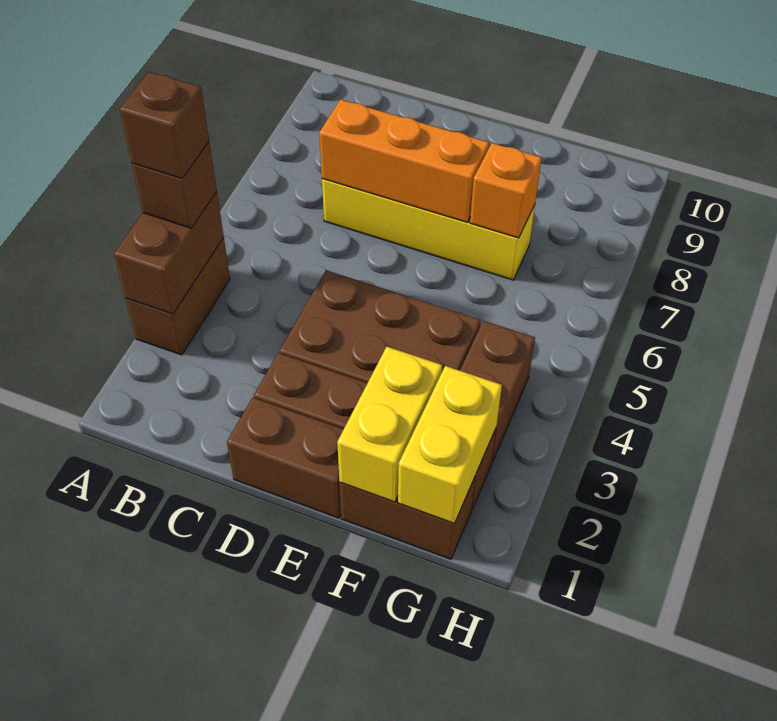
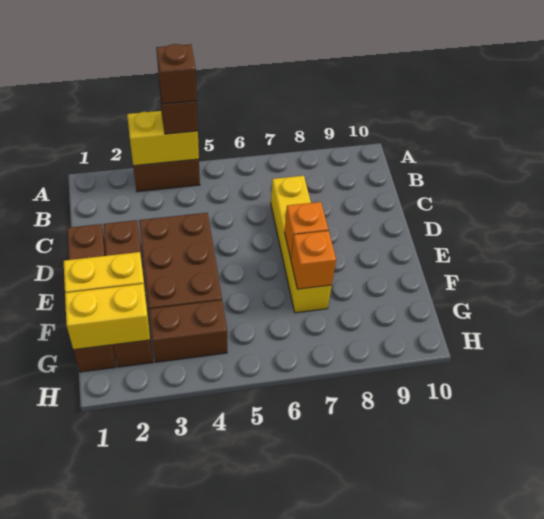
brown 1x2 brick [114,192,224,314] -> yellow 1x2 brick [127,111,199,166]
orange 1x3 brick [319,100,489,222] -> orange 1x1 brick [285,202,328,259]

